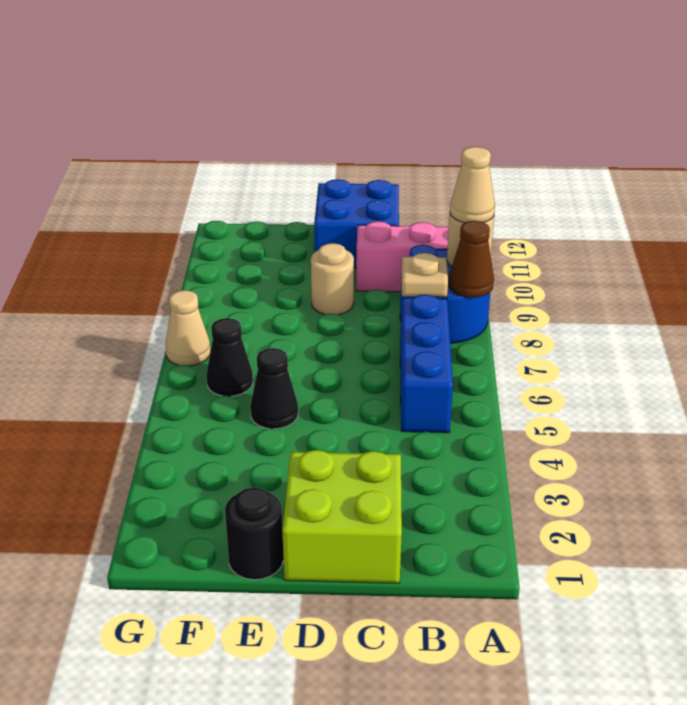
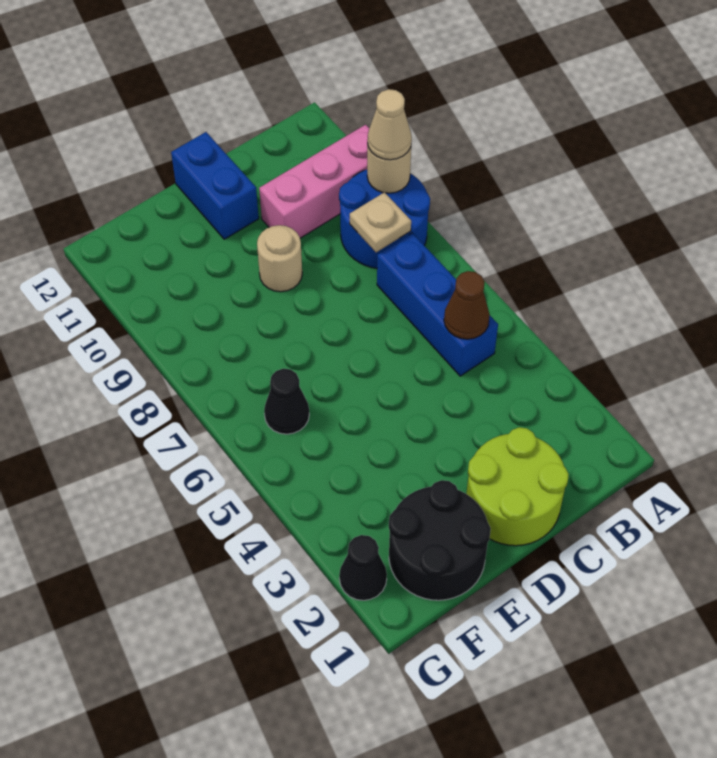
brown 1x1 cone [449,221,494,297] -> brown 1x1 cone moved to [444,271,490,339]
lime 2x2 brick [282,450,402,583] -> lime 2x2 round brick [466,427,569,546]
blue 2x2 brick [314,179,399,268] -> blue 1x2 brick [171,132,259,239]
black 1x1 round brick [225,488,284,580] -> black 2x2 round brick [389,480,491,600]
black 1x1 cone [250,348,298,429] -> black 1x1 cone moved to [339,535,387,600]
tan 1x1 cone [166,290,211,366] -> none

